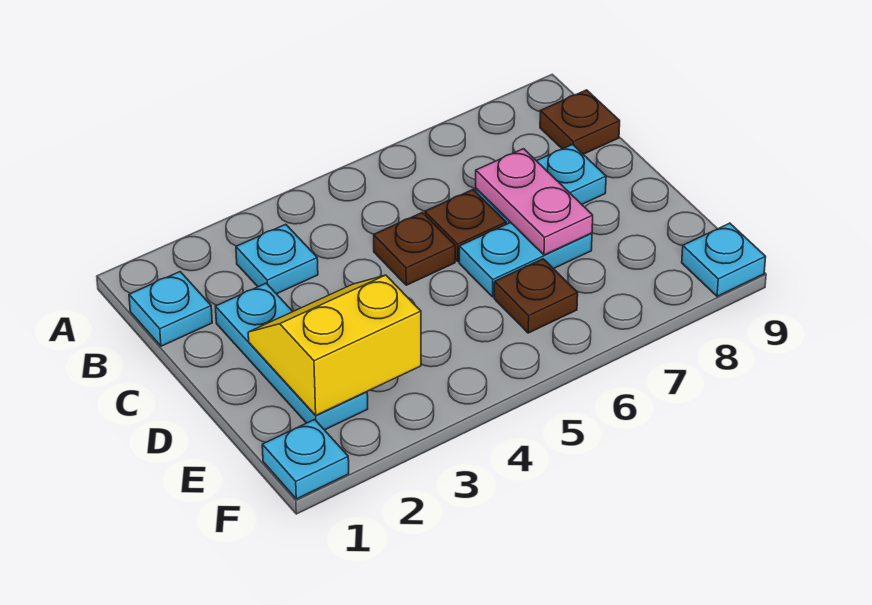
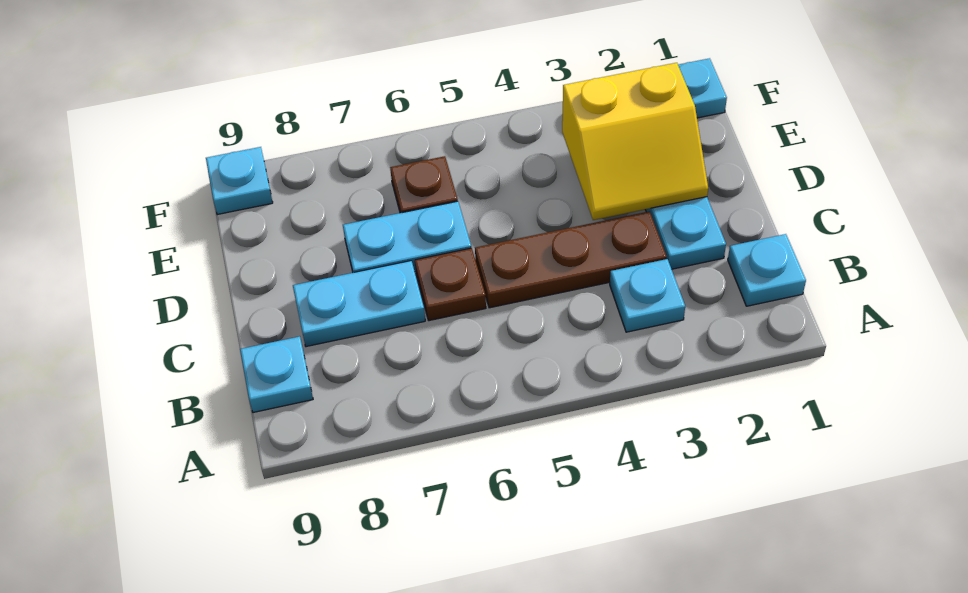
brown 1x1 plate [540,90,620,154] -> cyan 1x1 plate [240,336,313,412]
brown 1x1 plate [374,213,455,285] -> brown 1x3 plate [475,211,667,308]
pink 1x2 plate [476,149,593,255] -> none

